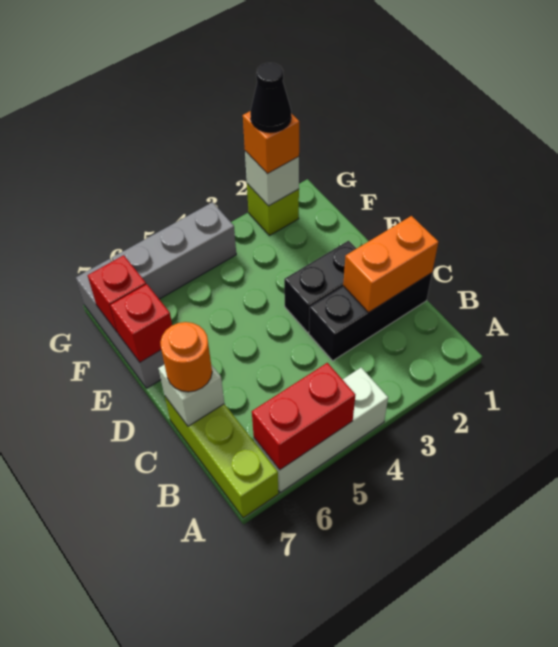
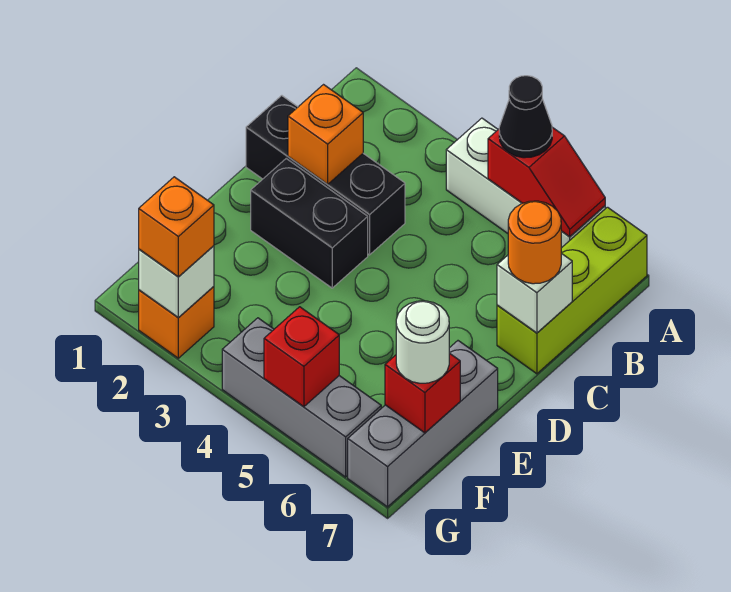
red 1x2 brick [252,363,355,470] -> red 1x2 slope [488,127,605,237]
orange 1x2 brick [343,216,438,312] -> orange 1x1 brick [288,85,363,184]
red 1x1 brick [110,284,172,362] -> red 1x1 brick moved to [264,307,339,407]
none -> white 1x1 round brick [396,301,449,383]
lime 1x1 brick [247,184,299,236] -> orange 1x1 brick [139,287,214,358]
black 1x1 cone [250,63,291,132] -> black 1x1 cone moved to [499,76,552,158]

